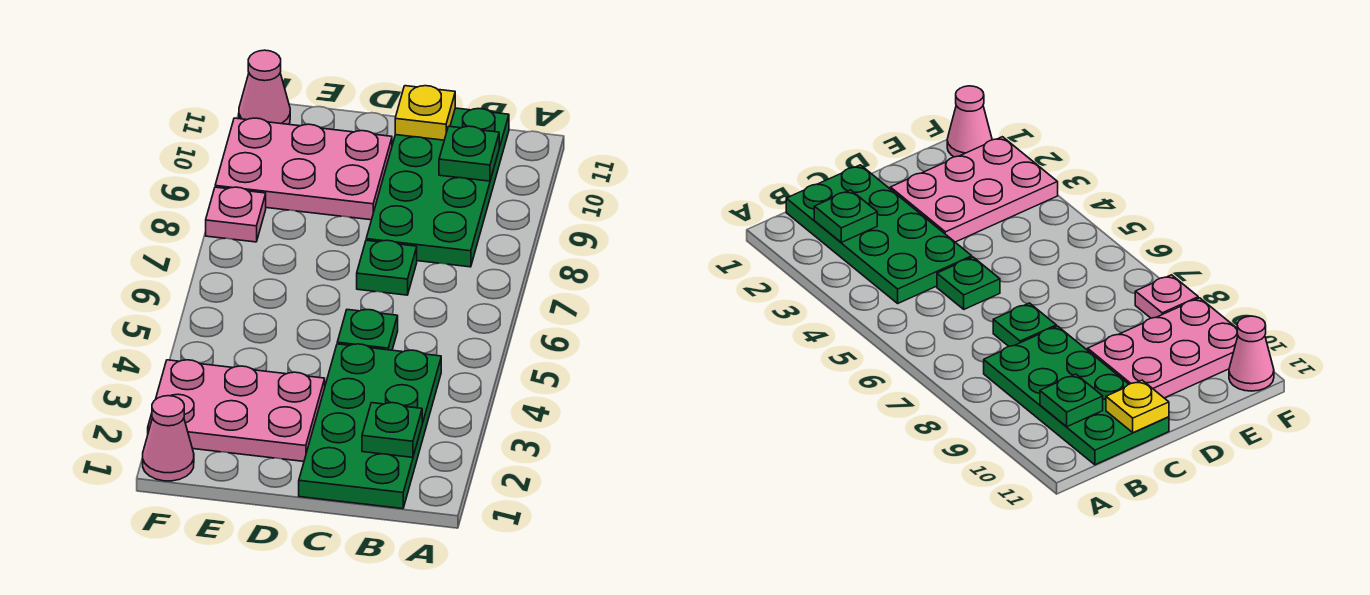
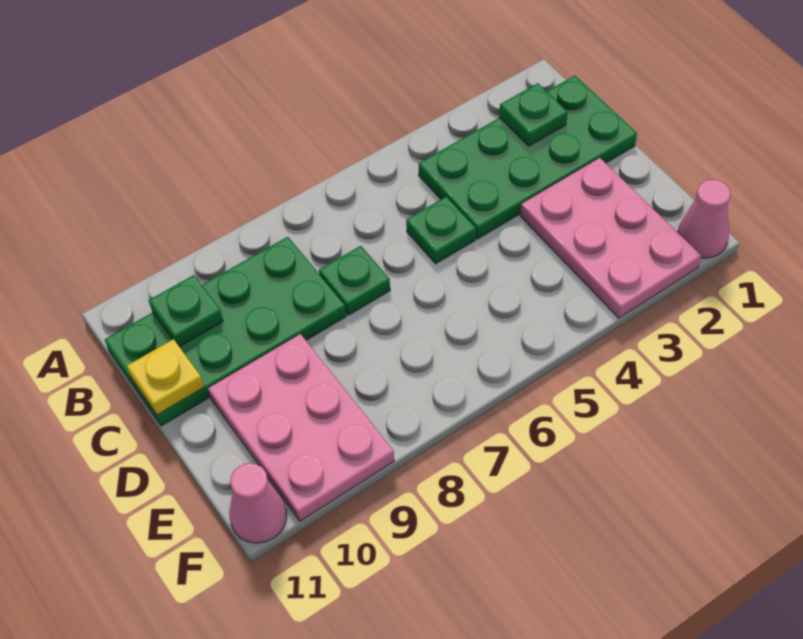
pink 1x1 plate [206,187,266,242] -> none

